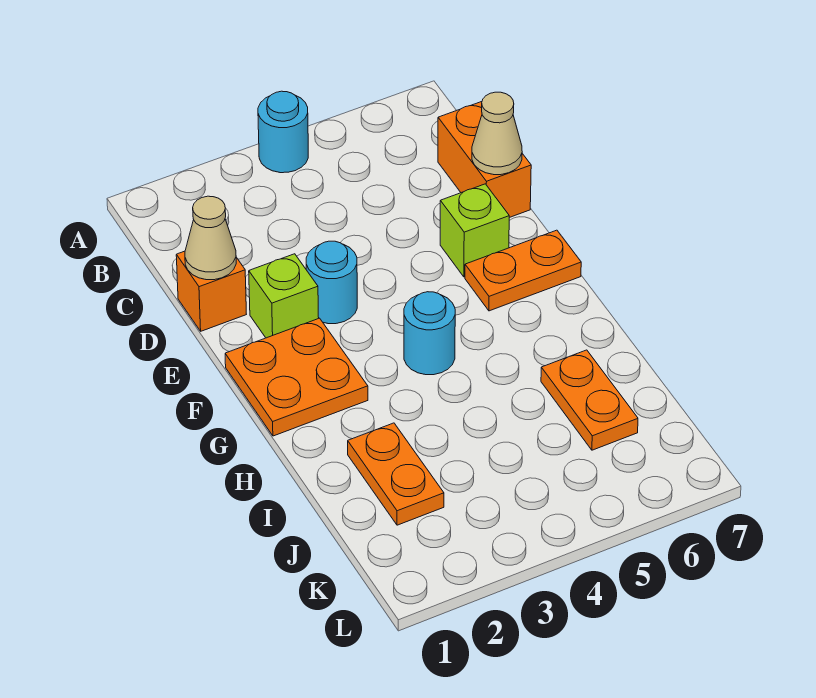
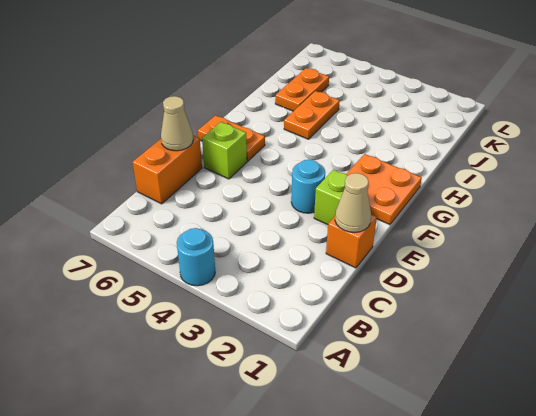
cyan 1x1 round brick [404,292,455,375] -> none
orange 1x2 plate [348,423,444,525] -> orange 1x2 plate moved to [284,91,340,139]

